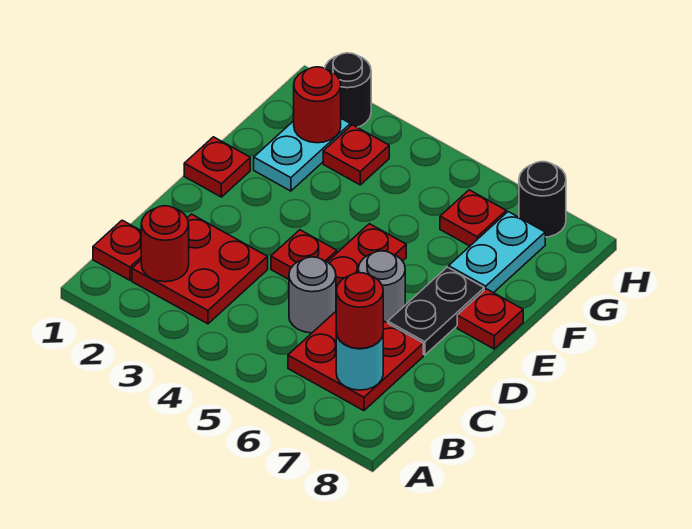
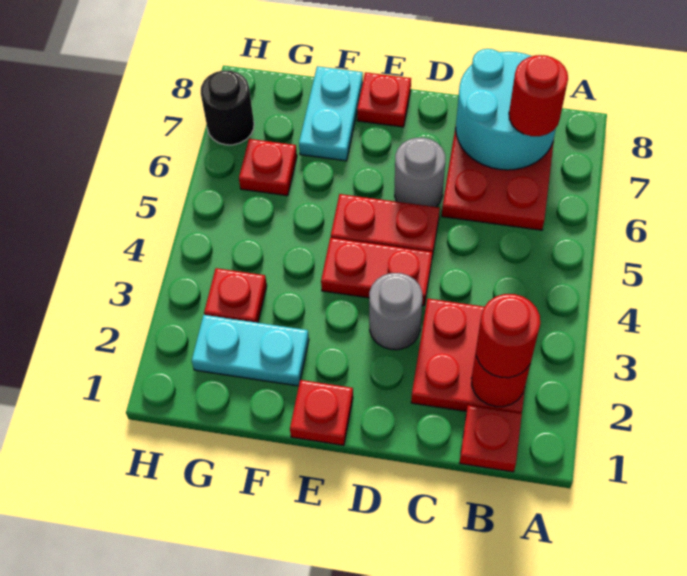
cyan 1x1 round brick [336,333,383,390] -> cyan 2x2 round brick [456,49,556,170]
grey 1x1 round brick [289,257,336,333] -> grey 1x1 round brick moved to [369,273,423,350]
red 1x1 plate [271,230,337,279] -> red 1x2 plate [321,238,432,306]
black 1x2 plate [388,267,484,355] -> none
cyan 1x2 plate [449,212,545,293] -> cyan 1x2 plate turned to [299,66,363,161]
red 1x1 round brick [294,67,341,143] -> red 1x1 round brick moved to [476,294,540,378]
black 1x1 round brick [325,53,371,127] -> none

